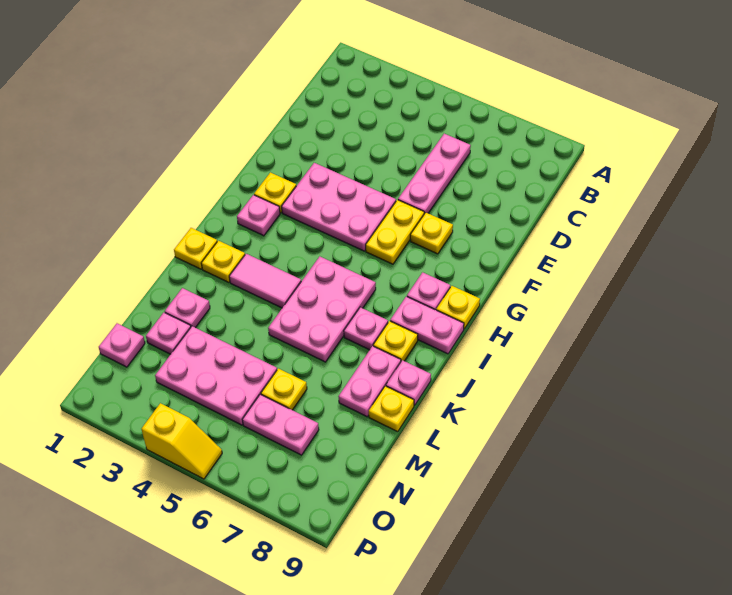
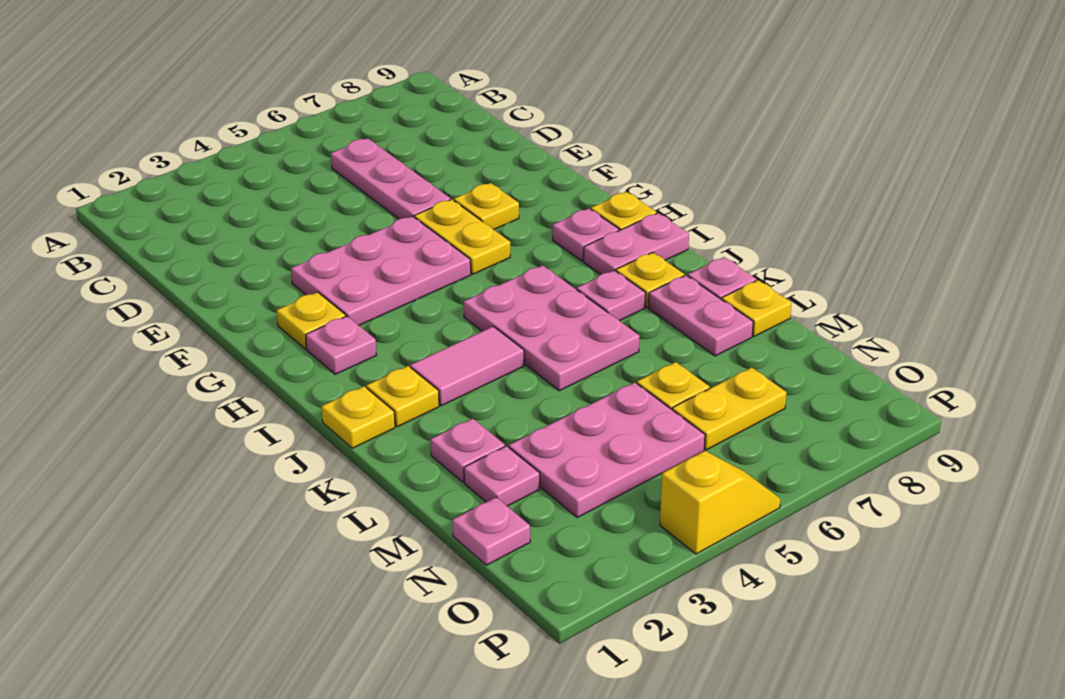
pink 1x2 plate [242,394,319,455] -> yellow 1x2 plate [672,367,787,450]

